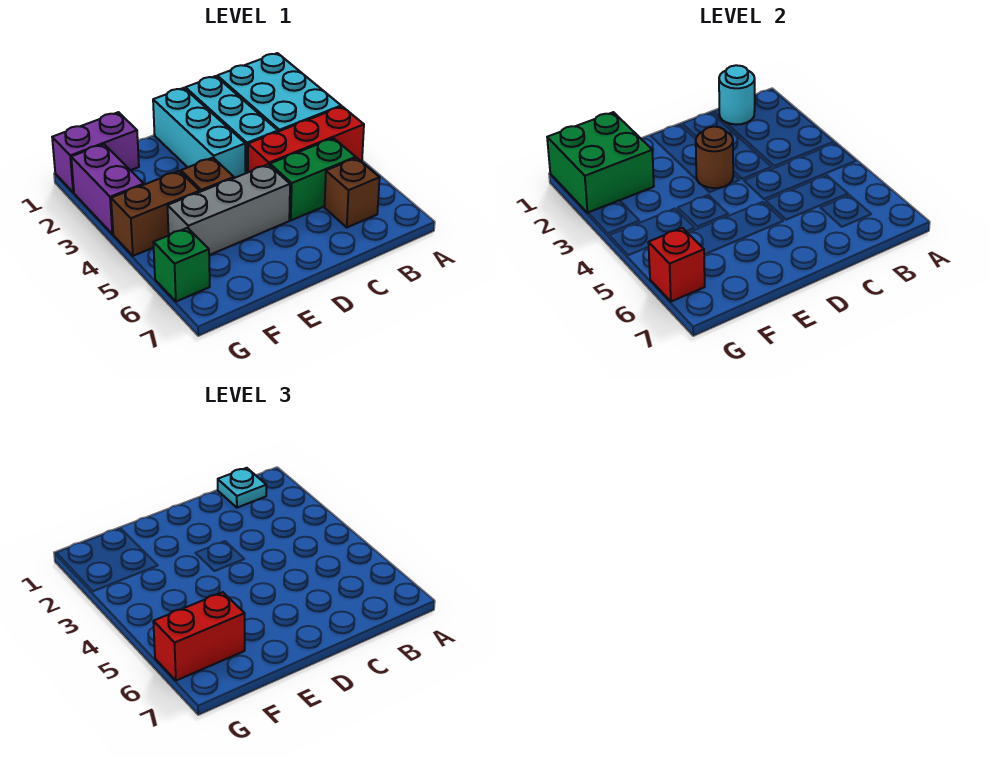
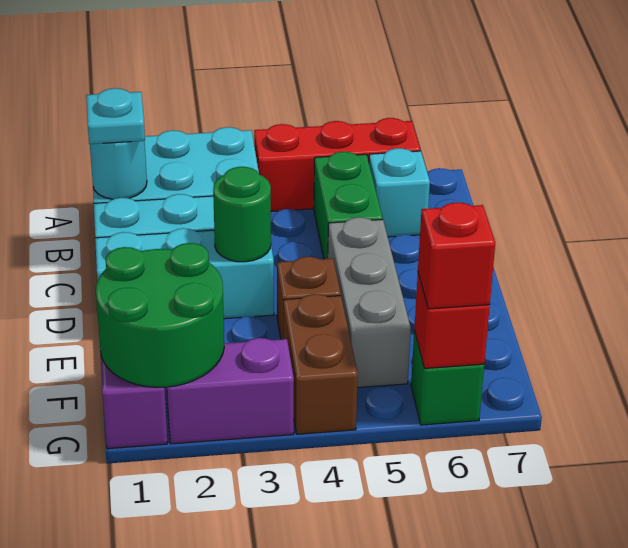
red 1x3 brick [248,107,364,172] -> red 1x3 brick turned to [254,118,421,212]
brown 1x1 brick [325,158,380,227] -> cyan 1x1 brick [369,148,430,237]
brown 1x1 round brick [696,127,733,188] -> green 1x1 round brick [213,167,271,262]
green 2x2 brick [547,112,654,213] -> green 2x2 round brick [96,243,224,387]
red 1x2 brick [153,592,245,681] -> red 1x1 brick [418,202,495,309]

